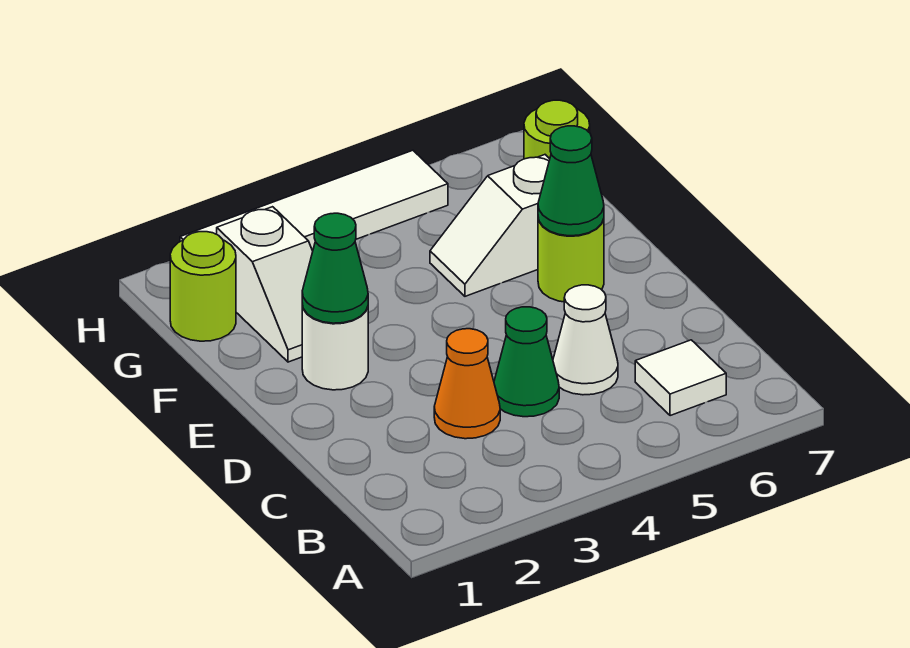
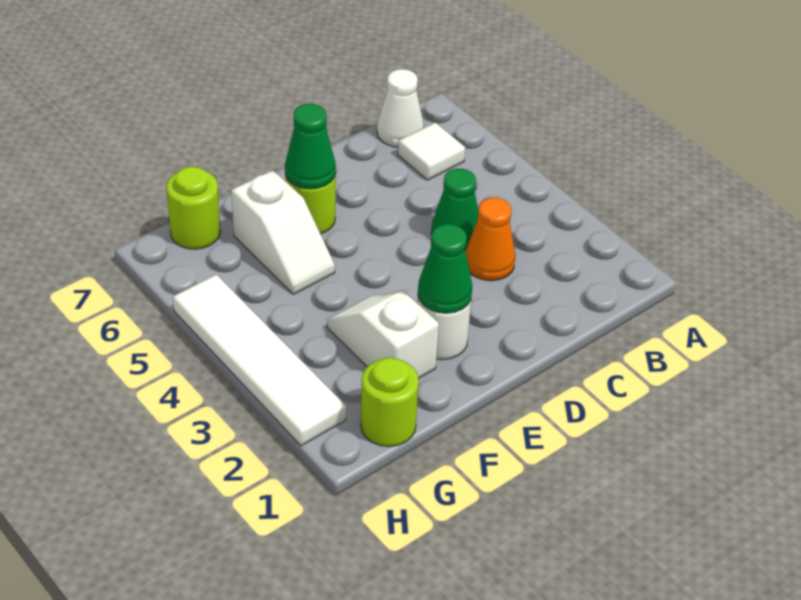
white 1x1 cone [553,285,618,395] -> white 1x1 cone moved to [377,69,424,147]
white 1x2 slope [217,207,313,362] -> white 1x2 slope turned to [327,291,439,378]

